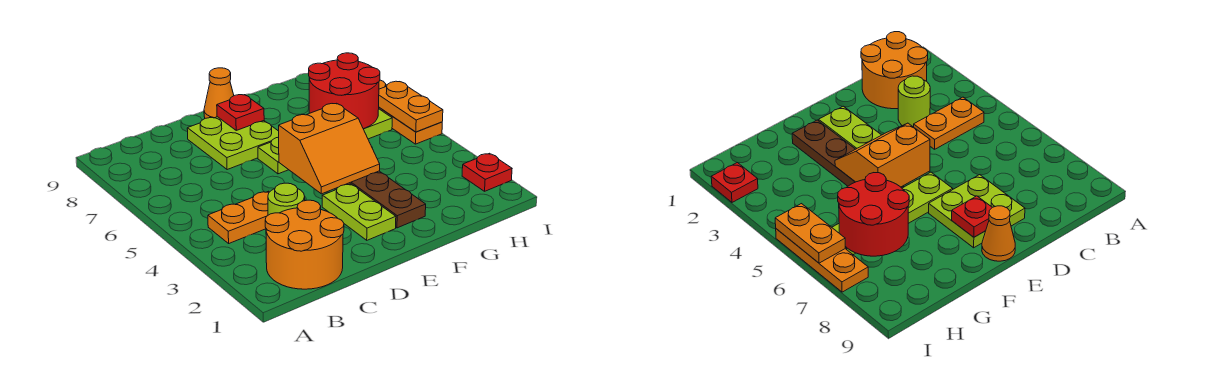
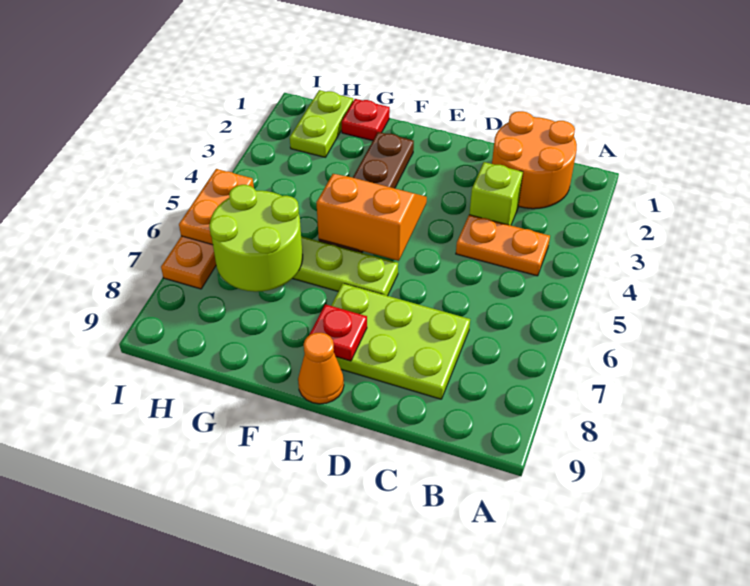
lime 1x1 round brick [268,183,305,215] -> lime 1x1 brick [469,162,523,225]
lime 2x2 plate [187,117,279,170] -> lime 2x3 plate [331,284,470,399]
lime 1x2 plate [322,184,396,240] -> lime 1x2 plate moved to [290,90,353,157]
red 2x2 round brick [309,53,380,129] -> lime 2x2 round brick [209,185,303,292]
red 1x1 plate [462,153,512,191] -> red 1x1 plate moved to [342,99,390,141]

